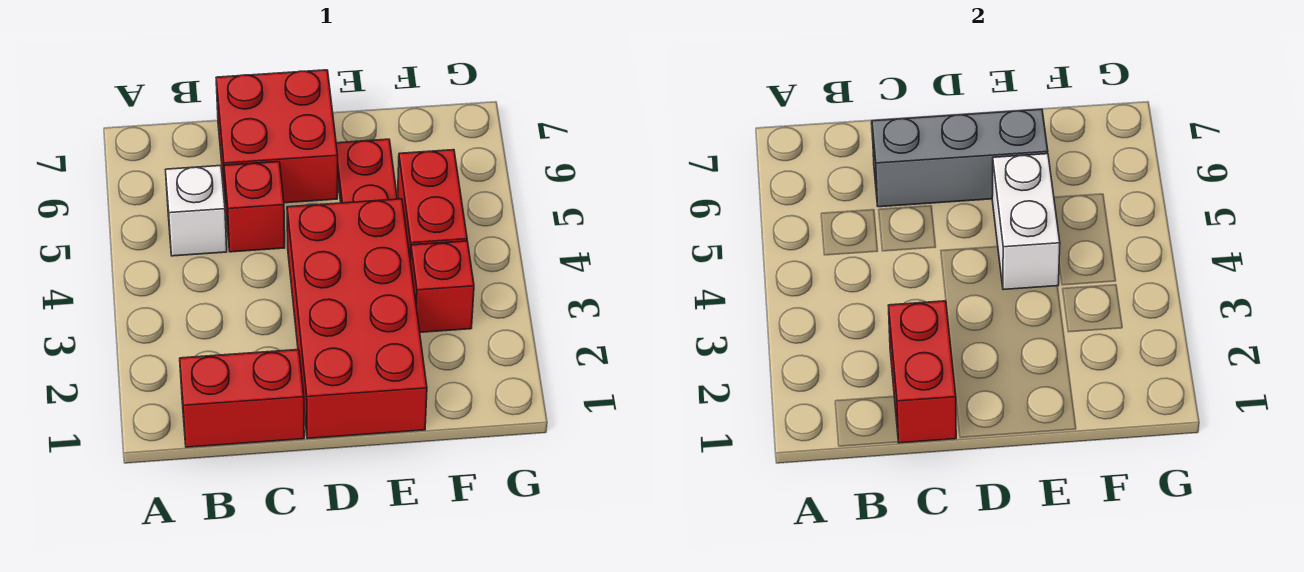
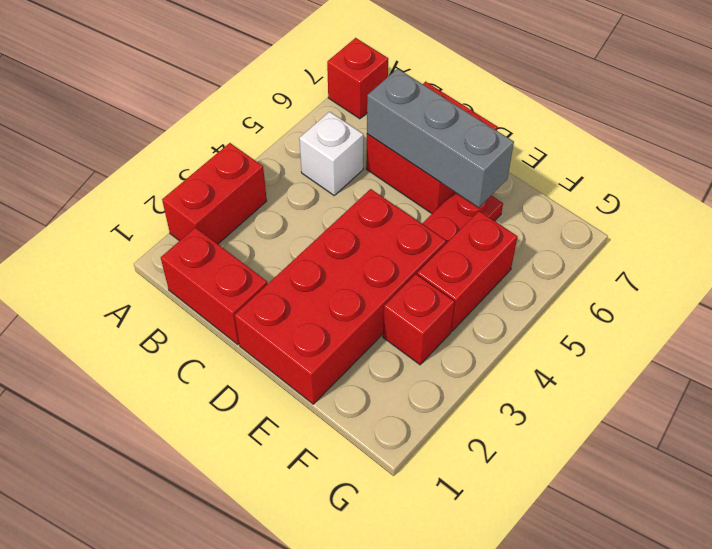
red 1x2 brick [888,301,956,443] -> red 1x2 brick moved to [162,143,267,244]
red 1x1 brick [224,162,285,252] -> red 1x1 brick moved to [327,38,388,119]
white 1x2 brick [992,154,1060,290] -> none

